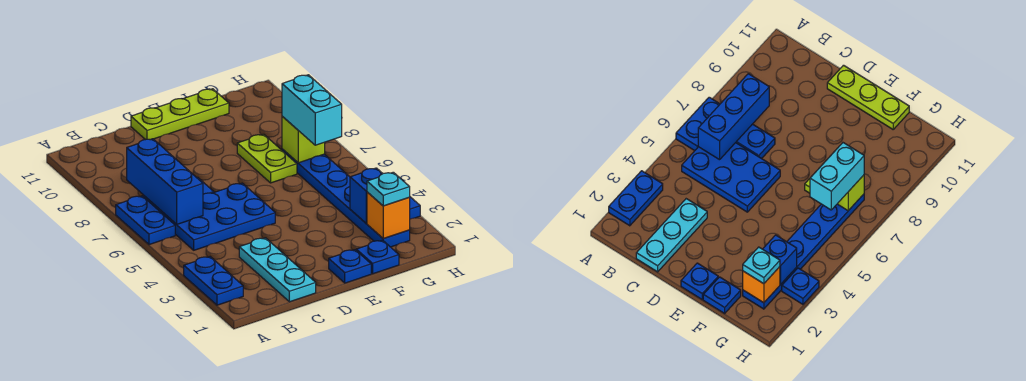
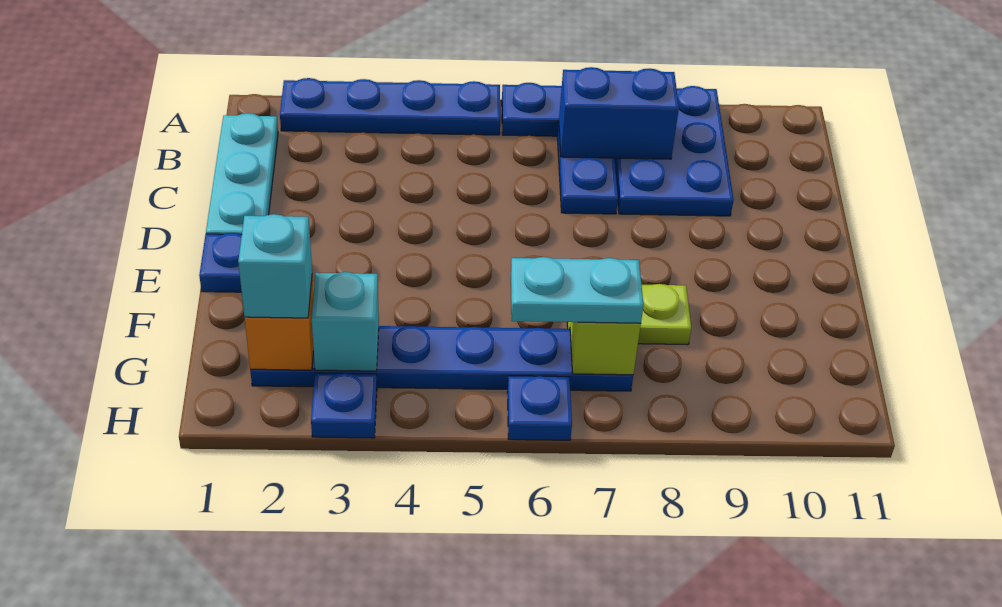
blue 1x2 plate [184,257,243,305] -> blue 1x4 plate [280,78,501,135]
blue 2x3 plate [161,183,275,250] -> blue 2x3 plate moved to [615,86,734,216]
blue 1x3 brick [127,139,203,224] -> blue 1x2 brick [559,67,679,159]
cyan 1x3 plate [239,238,316,302] -> cyan 1x3 plate turned to [206,113,278,235]
lime 1x3 plate [131,89,229,140] -> none
blue 1x1 plate [356,240,399,274] -> blue 1x1 plate moved to [507,376,572,440]
cyan 1x1 plate [367,172,410,206] -> cyan 1x1 brick [238,214,312,318]
blue 1x1 brick [350,168,383,223] -> cyan 1x1 brick [312,272,379,371]
cyan 1x2 brick [282,75,342,145] -> cyan 1x2 plate [511,257,643,323]

